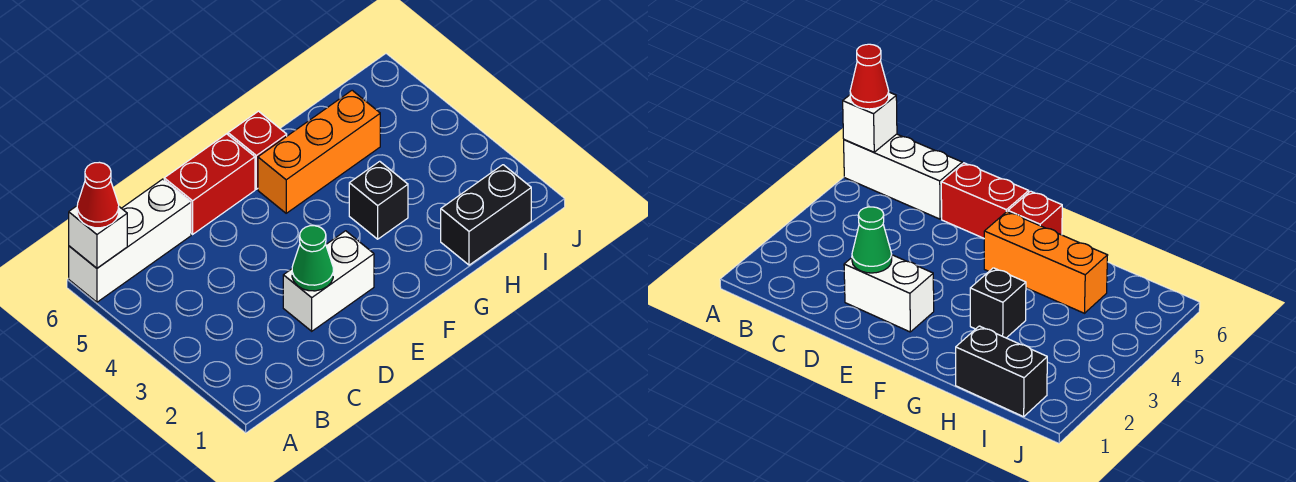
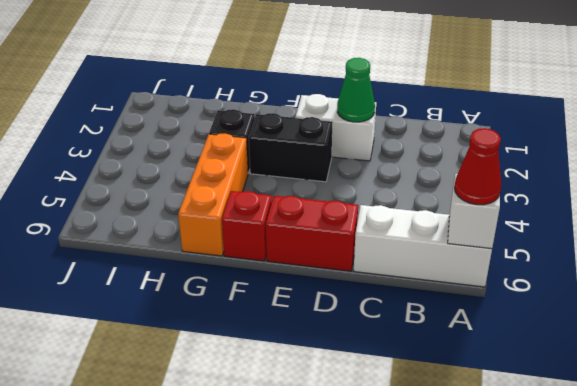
orange 1x3 brick [258,90,380,213] -> orange 1x3 brick turned to [178,133,248,256]
black 1x2 brick [441,165,531,265] -> black 1x2 brick moved to [249,113,333,182]

